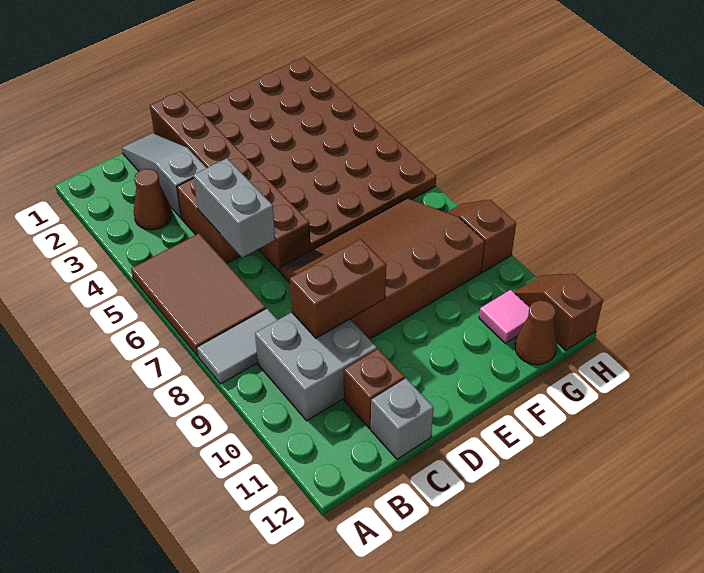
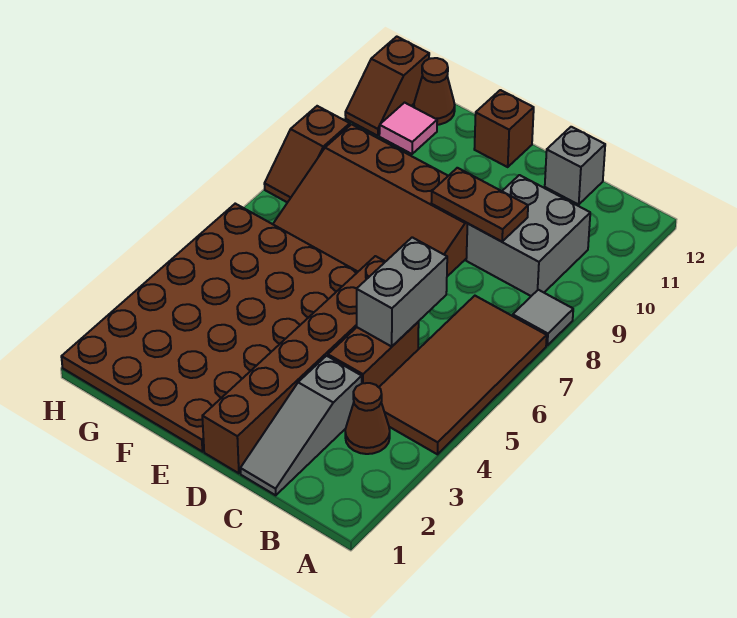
brown 2x3 tile [131,233,266,356] -> brown 2x4 tile [379,296,547,454]
grey 1x2 tile [197,308,277,384] -> grey 1x1 tile [513,290,573,345]
brown 1x2 brick [290,239,386,338] -> brown 1x2 plate [431,168,528,242]
brown 1x1 brick [344,349,405,428] -> brown 1x1 brick moved to [474,90,534,167]

